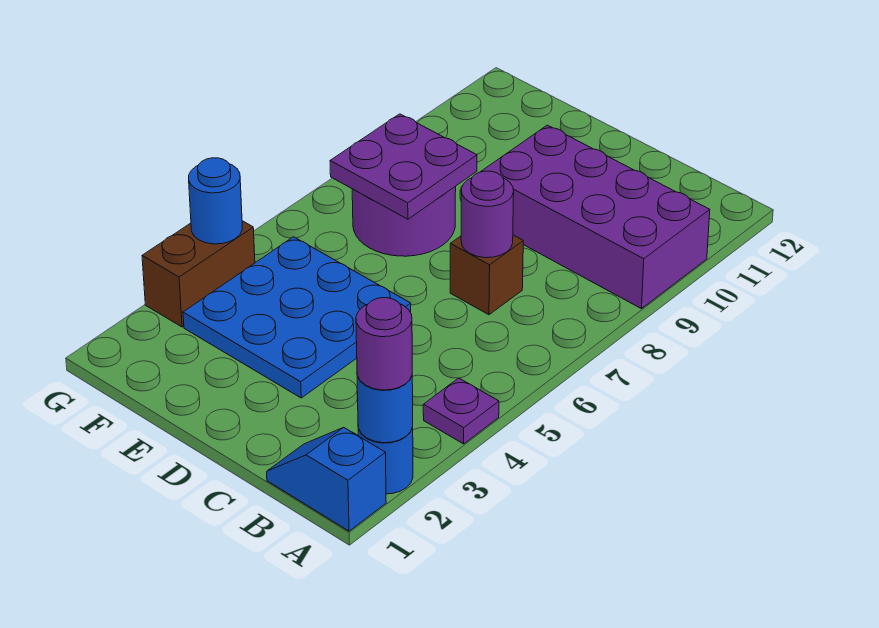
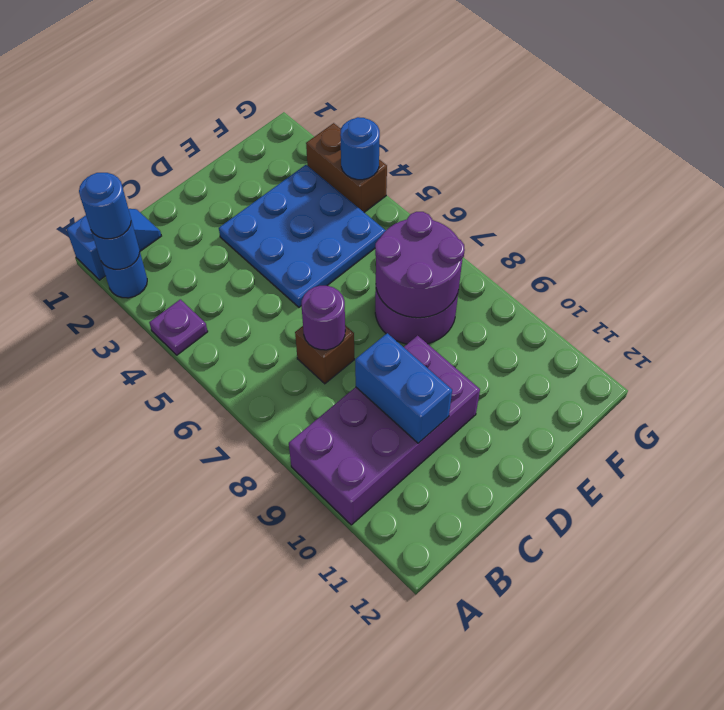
purple 1x1 round brick [356,298,412,390] -> blue 1x1 round brick [79,173,131,239]
none -> blue 1x2 brick [355,333,452,443]
purple 2x2 plate [330,114,477,219] -> purple 2x2 round brick [375,212,465,318]

